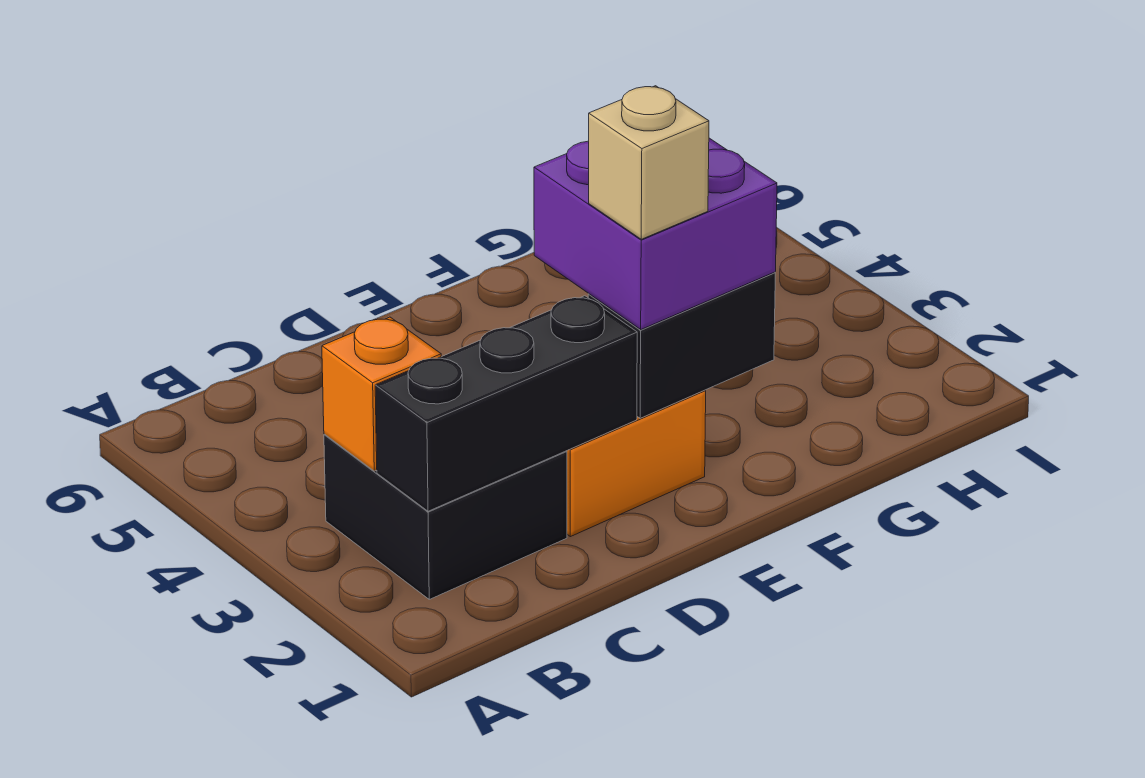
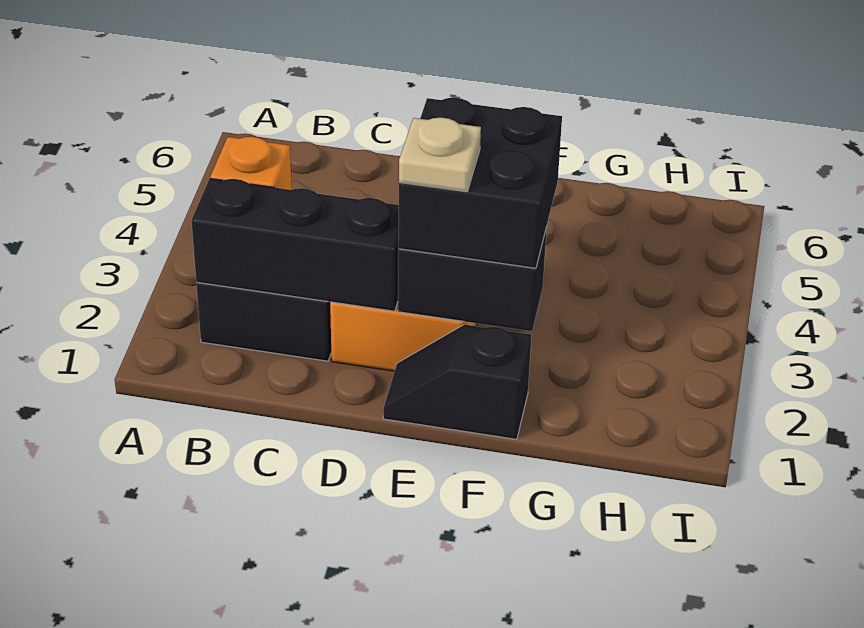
none -> black 1x2 slope [383,325,531,439]
purple 2x2 brick [534,138,777,329] -> black 2x2 brick [398,98,562,268]
tan 1x1 brick [589,86,709,239] -> tan 1x1 plate [399,118,481,192]

